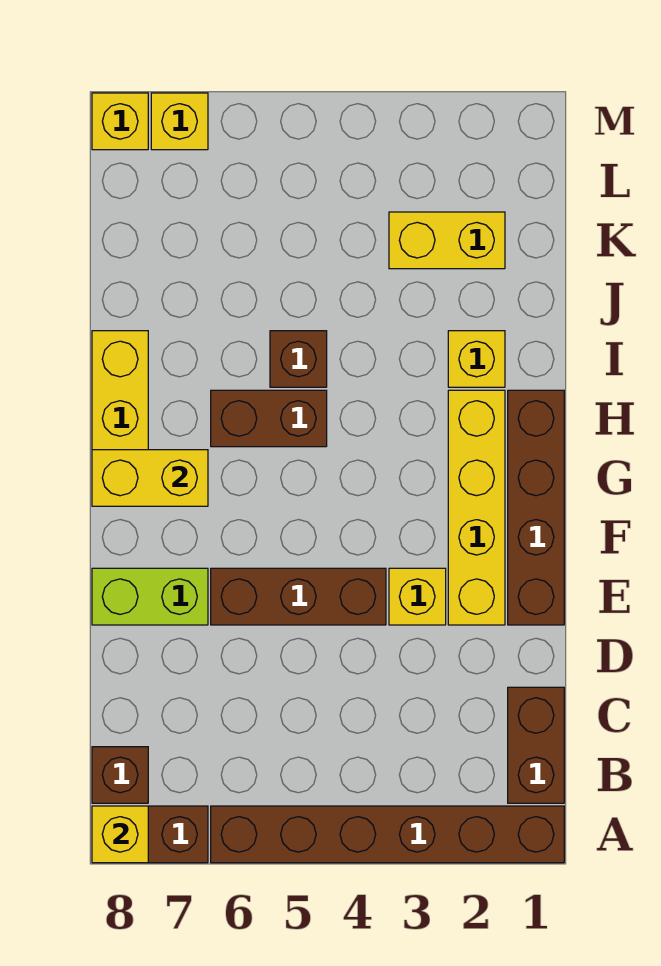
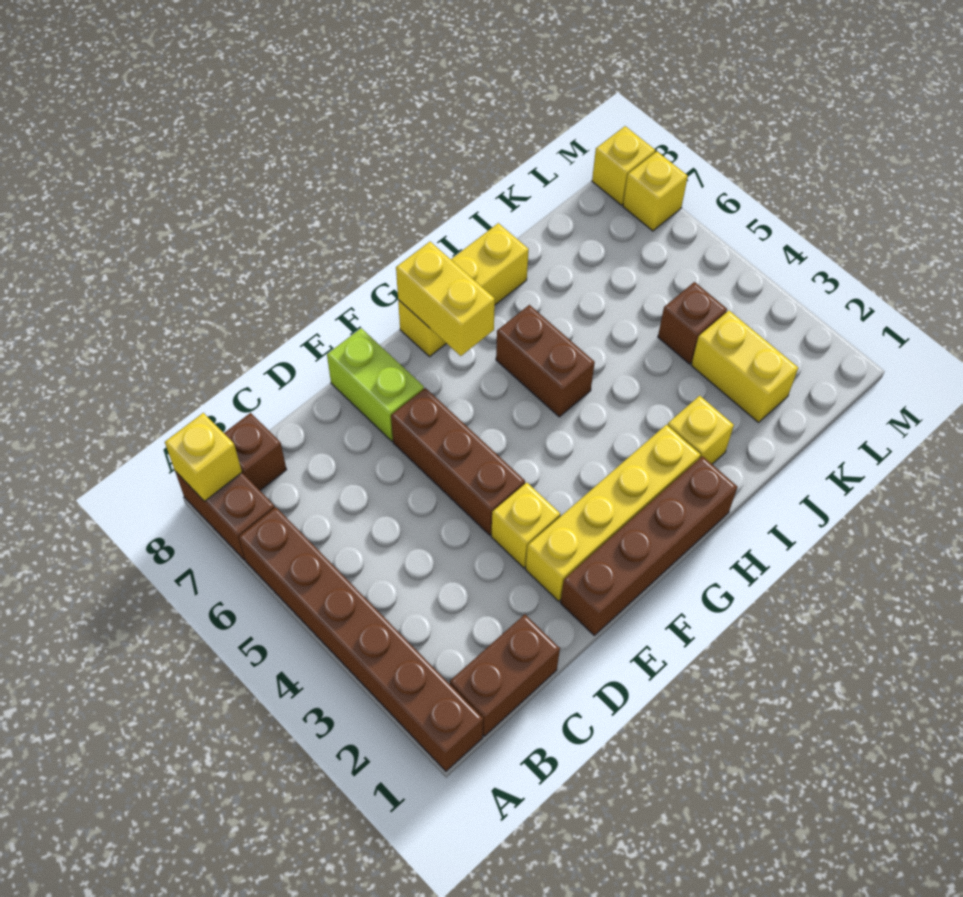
brown 1x1 brick [270,331,327,387] -> brown 1x1 brick moved to [658,282,727,364]

